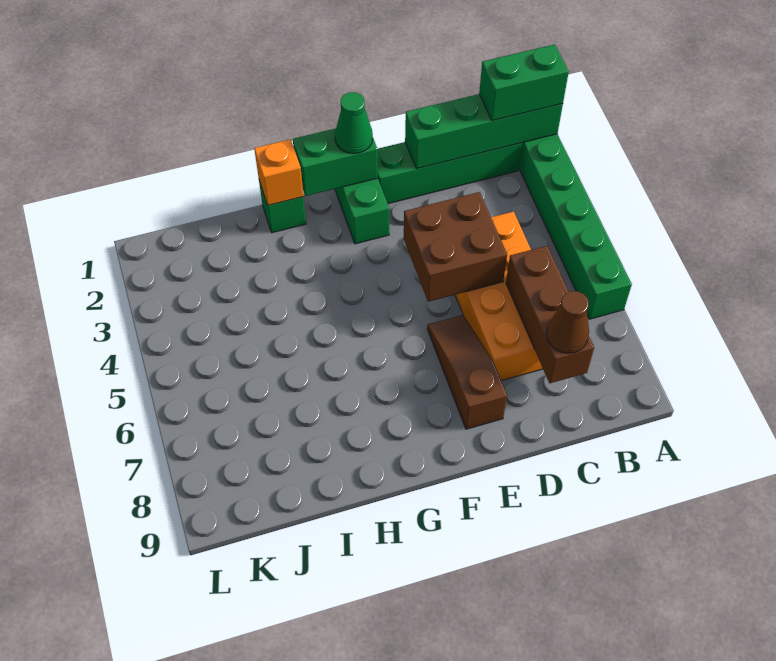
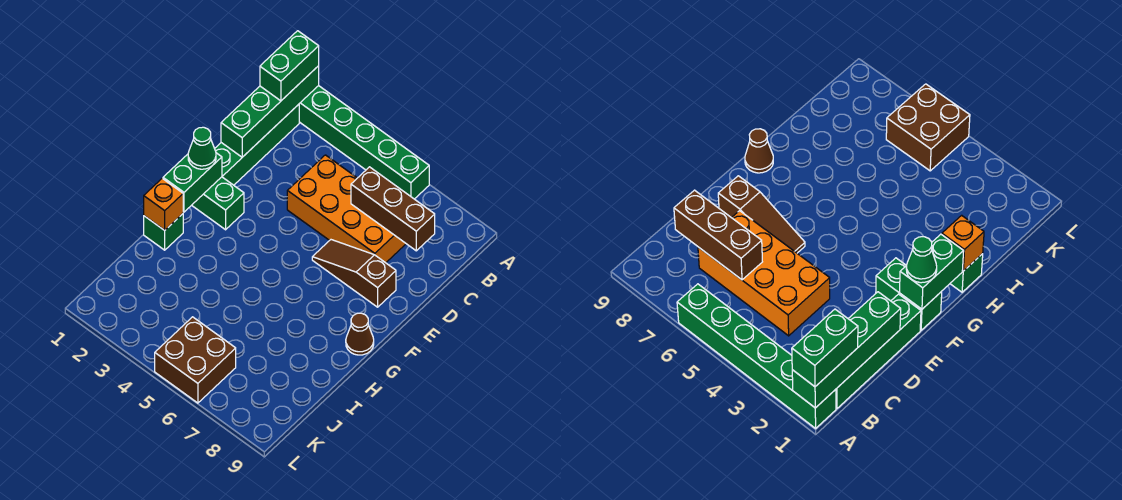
brown 1x1 cone [546,291,589,353] -> brown 1x1 cone moved to [346,313,374,355]
brown 2x2 brick [404,192,507,302] -> brown 2x2 brick moved to [155,317,236,403]

